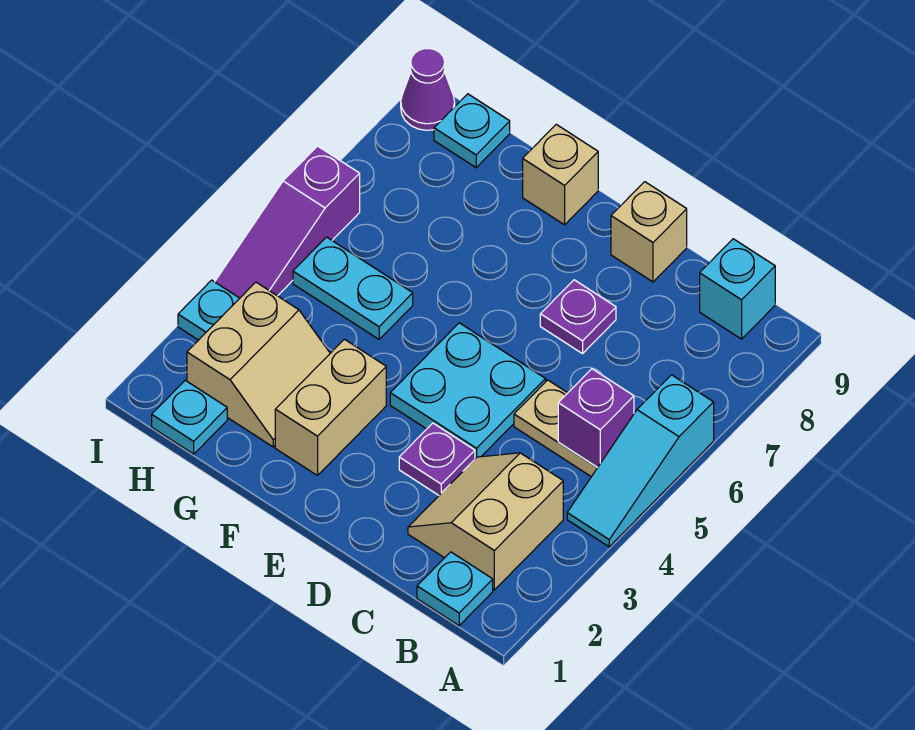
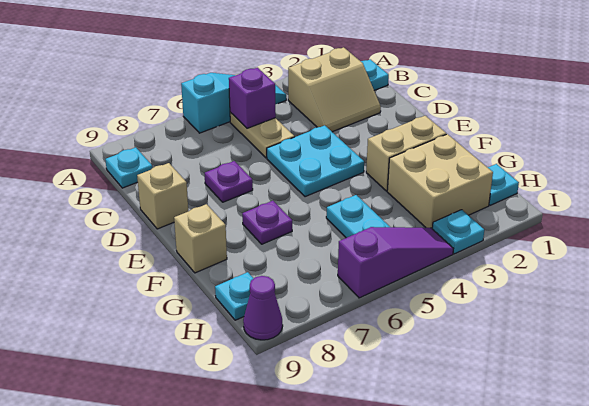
cyan 1x1 brick [700,239,775,339] -> cyan 1x1 plate [105,147,152,188]
purple 1x1 plate [399,423,475,495] -> purple 1x1 plate moved to [242,201,292,244]
tan 2x2 slope [187,282,330,447] -> tan 2x2 brick [387,134,493,228]

